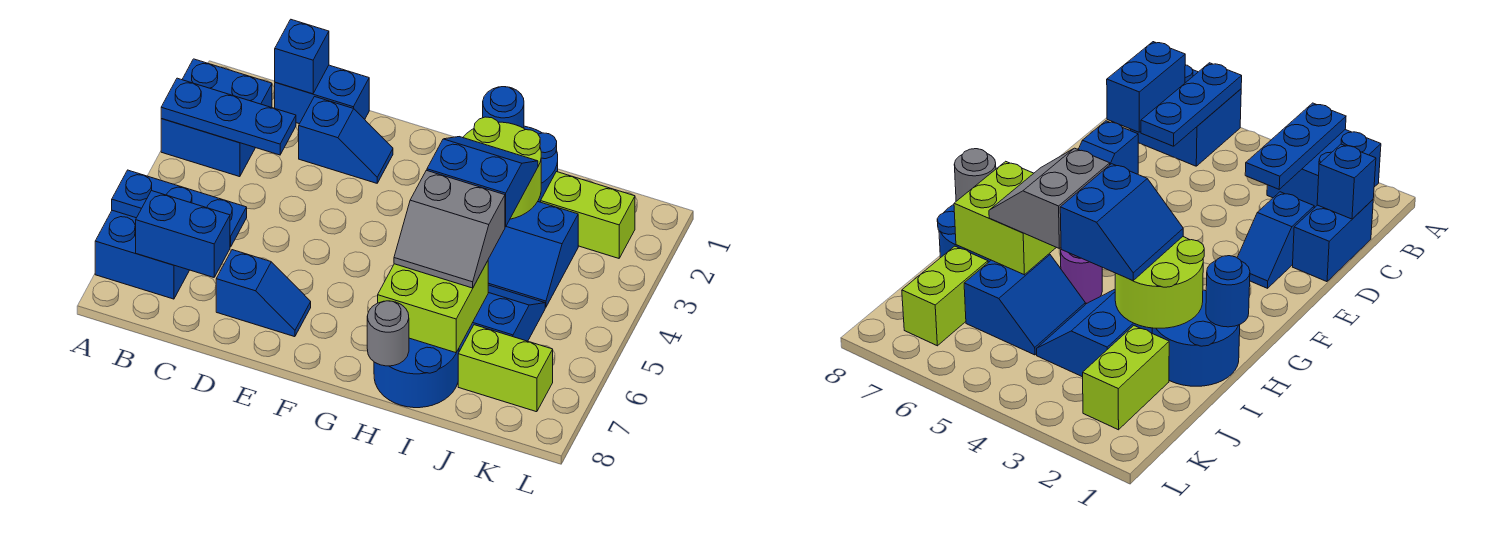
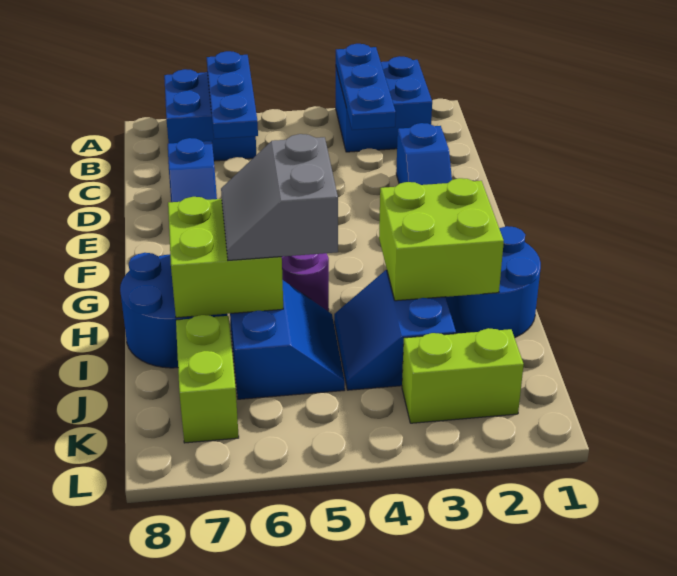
blue 1x2 brick [136,191,230,277] -> none
blue 1x2 brick [275,65,369,124] -> none
blue 1x1 brick [275,20,329,94] -> none
blue 1x1 round brick [483,87,524,128] -> none
lime 2x2 round brick [463,117,541,219] -> lime 2x2 brick [379,178,504,301]
blue 2x2 slope [427,137,538,227] -> none
grey 1x1 round brick [367,301,409,366] -> none
lime 1x2 brick [541,172,635,258] -> lime 1x2 brick turned to [402,328,524,423]

